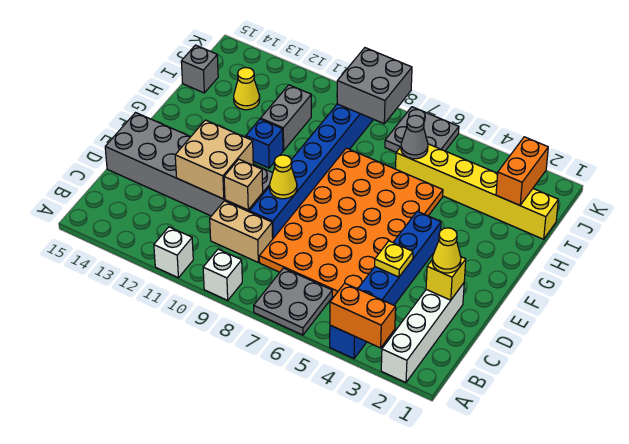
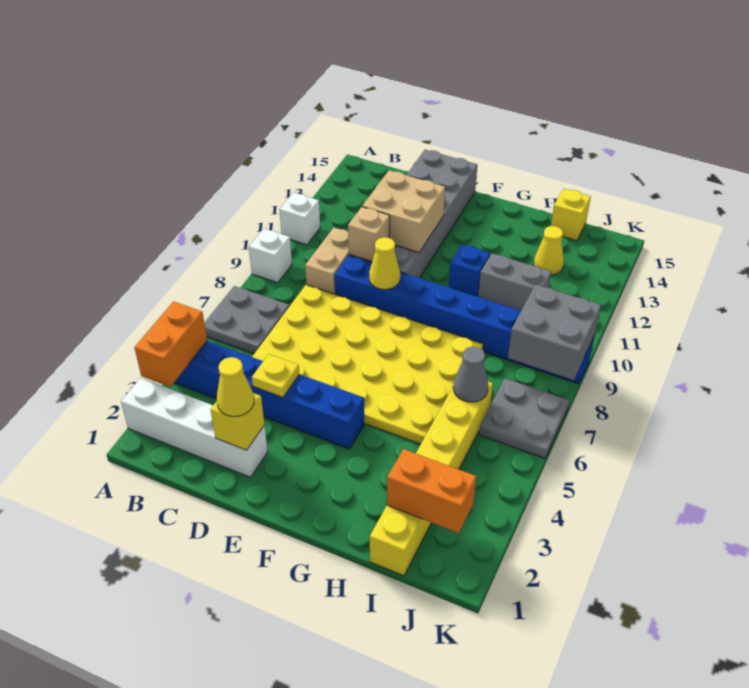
orange 4x6 plate [259,148,443,297] -> yellow 4x6 plate [252,285,483,444]
grey 1x1 brick [181,45,218,93] -> yellow 1x1 brick [551,189,591,241]

